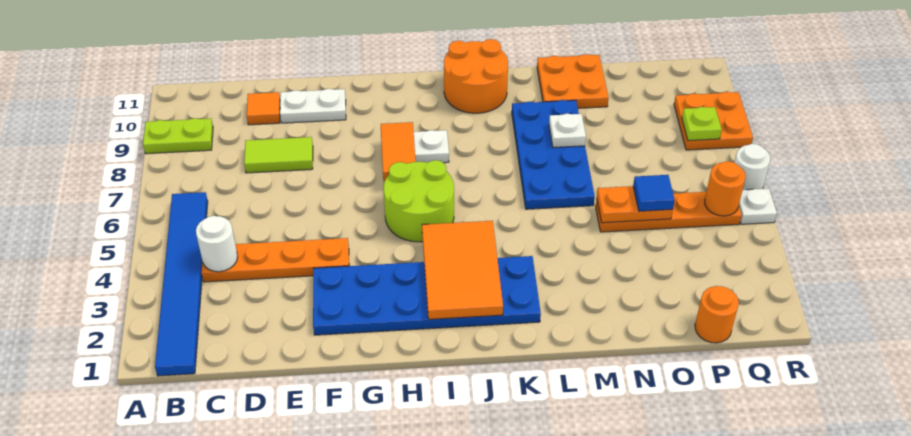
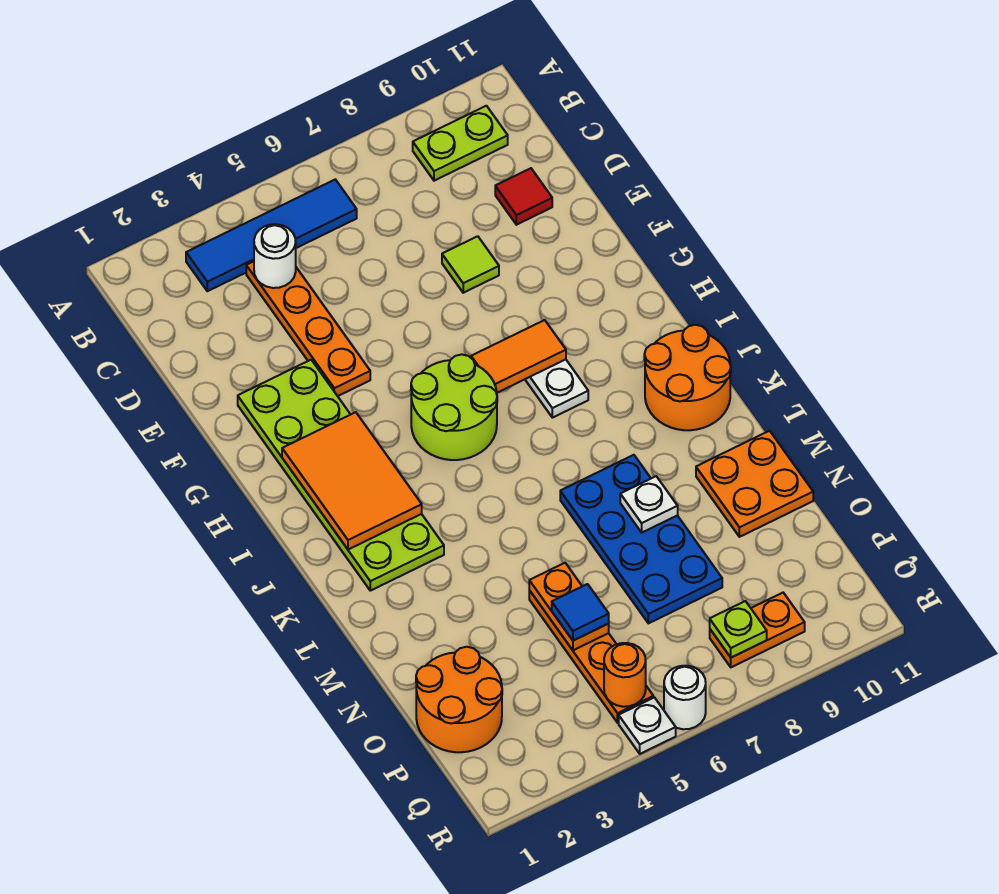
lime 1x2 plate [143,118,213,154] -> lime 1x2 plate turned to [413,106,508,181]
blue 1x6 tile [155,192,208,376] -> blue 1x4 tile [186,180,357,291]
lime 1x2 tile [244,137,313,173] -> lime 1x1 tile [442,236,499,293]
orange 1x1 tile [247,92,280,125] -> red 1x1 tile [495,168,552,225]
white 1x2 plate [280,89,346,123] -> none
blue 2x6 plate [313,256,541,335] -> lime 2x6 plate [238,360,444,591]
orange 2x3 tile [422,221,503,319] -> orange 2x3 tile turned to [282,412,422,550]
blue 2x4 plate [512,100,595,209] -> blue 2x4 plate turned to [560,455,722,623]
orange 1x1 round brick [695,286,739,343] -> orange 2x2 round brick [416,647,502,752]
orange 2x2 plate [674,92,753,150] -> orange 1x2 plate [710,593,805,667]

